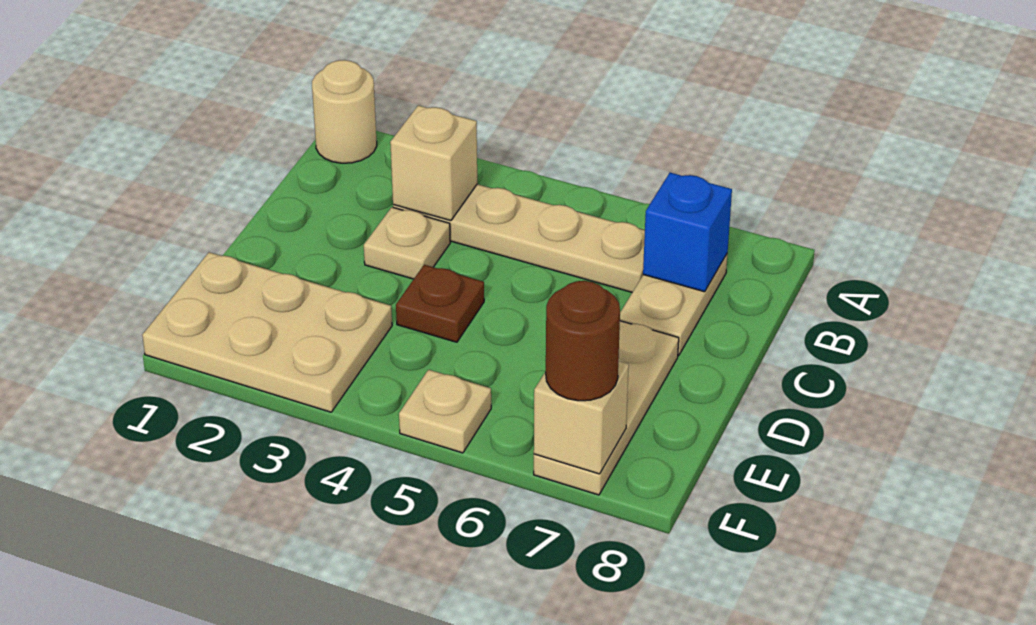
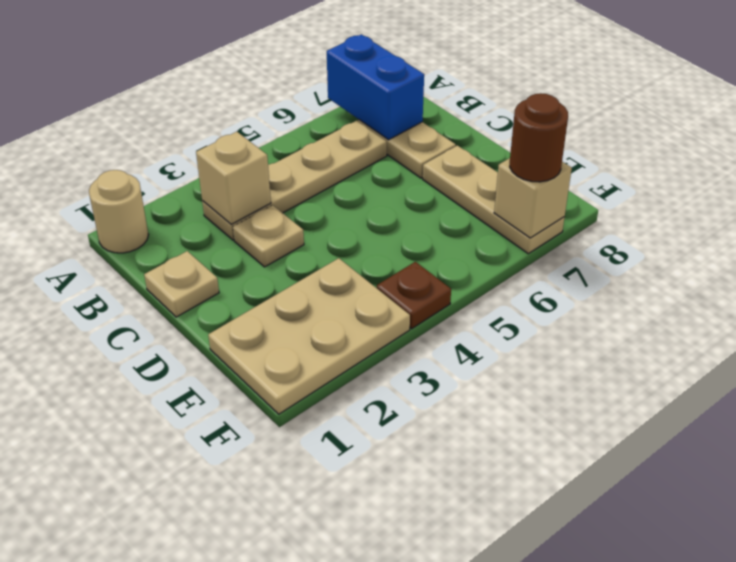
blue 1x1 brick [643,173,732,292] -> blue 1x2 brick [327,34,424,140]
brown 1x1 plate [396,265,484,342] -> brown 1x1 plate moved to [377,262,451,329]
tan 1x1 plate [399,370,491,453] -> tan 1x1 plate moved to [144,251,219,317]

